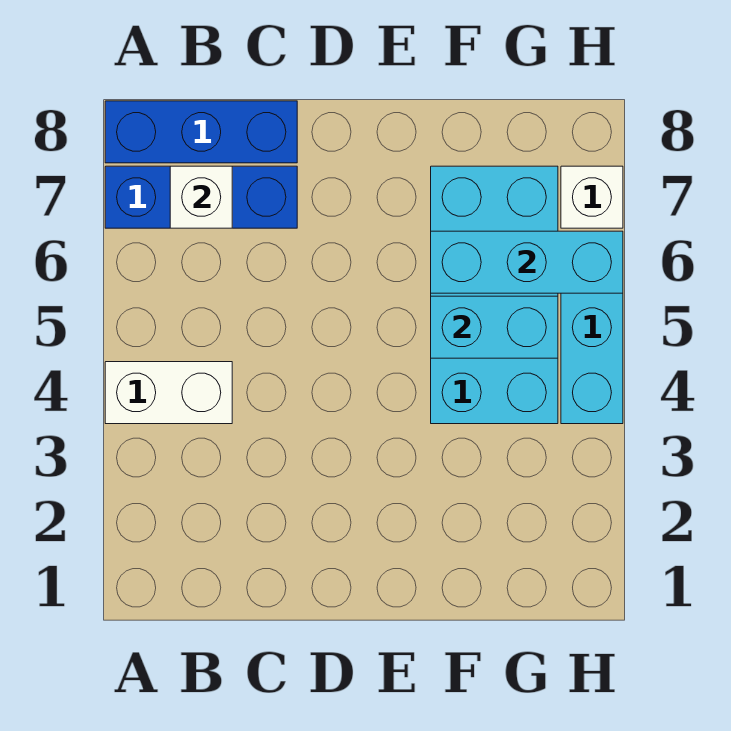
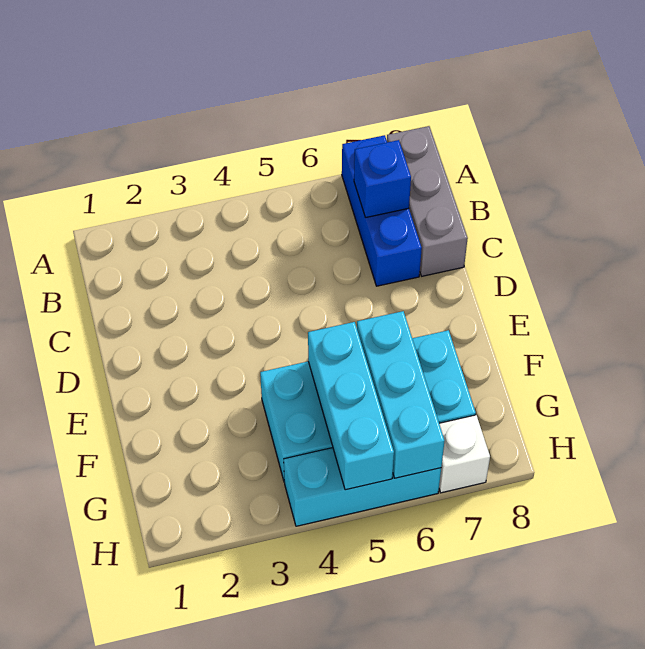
white 1x2 brick [105,362,232,424] -> none
blue 1x3 brick [105,101,297,163] -> grey 1x3 brick [387,126,468,276]
white 1x1 brick [170,166,232,228] -> blue 1x1 brick [354,140,411,218]
cyan 1x2 brick [431,296,558,358] -> cyan 1x3 brick [308,322,394,490]

